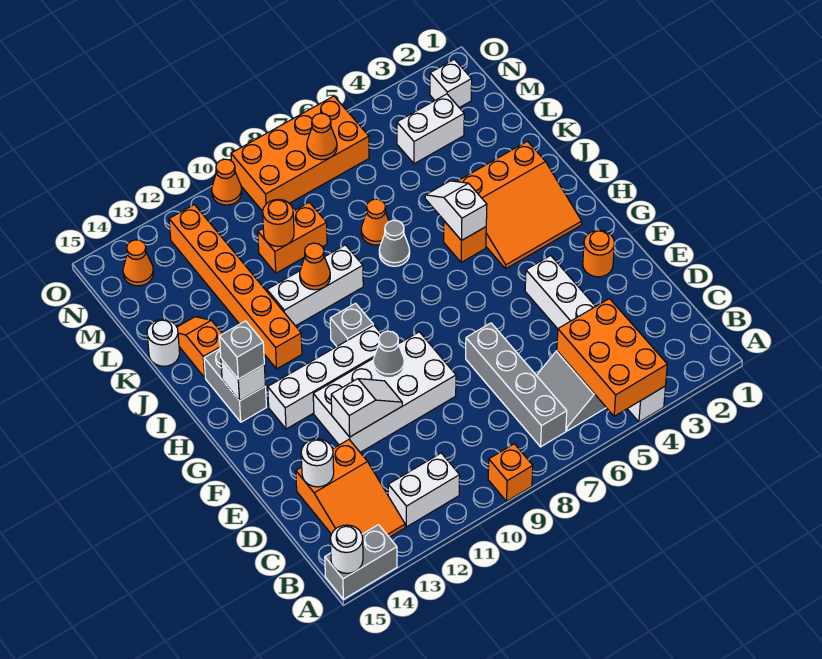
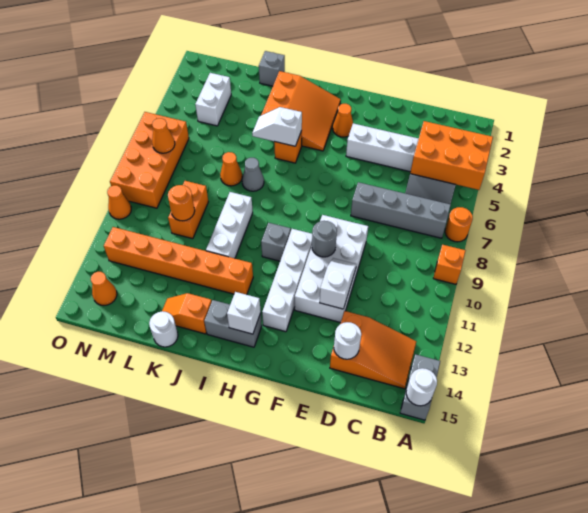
white 1x2 brick [388,453,460,527] -> none
orange 1x1 round brick [583,230,614,277] -> orange 1x1 round brick moved to [445,207,473,242]
grey 1x1 cone [373,331,404,378] -> grey 1x1 round brick [312,221,337,257]
grey 1x1 brick [219,321,264,379] -> grey 1x1 brick moved to [259,51,285,86]
orange 1x1 cone [300,243,330,290] -> orange 1x1 cone moved to [333,104,353,137]
white 1x1 brick [430,59,472,108] -> none

